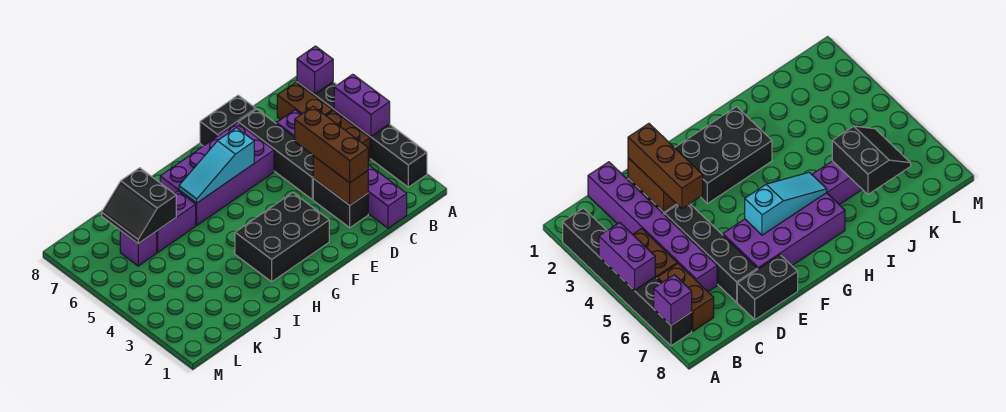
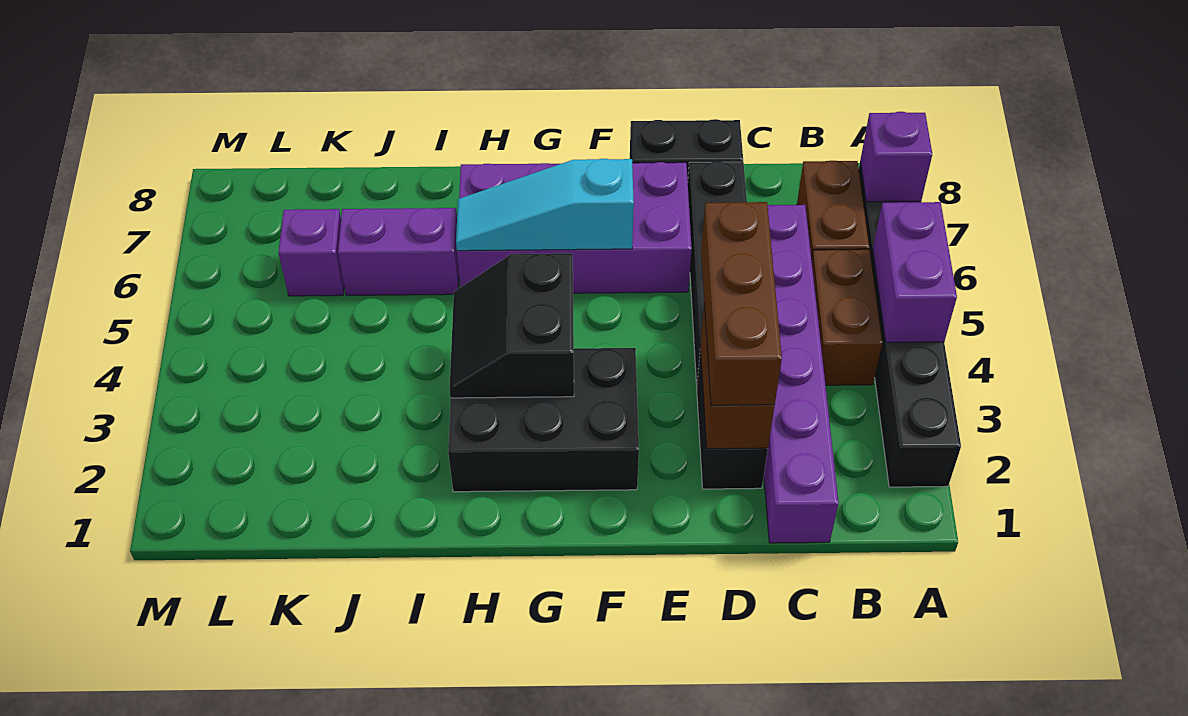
black 2x2 slope [102,168,176,244] -> black 2x2 slope moved to [450,253,574,398]

